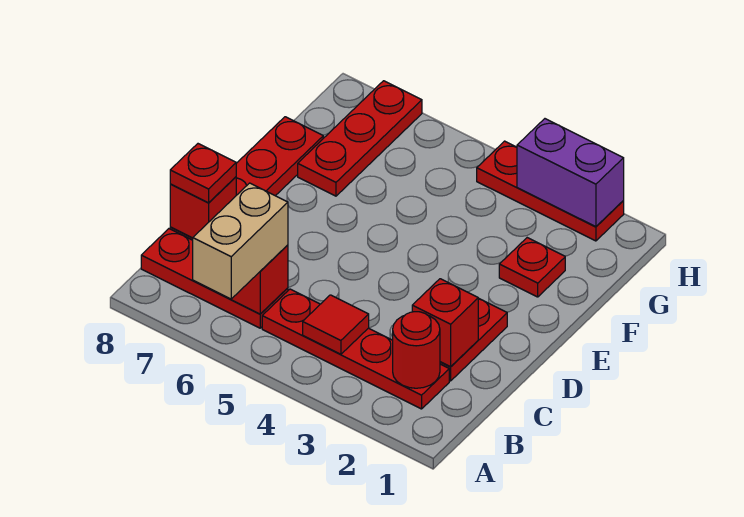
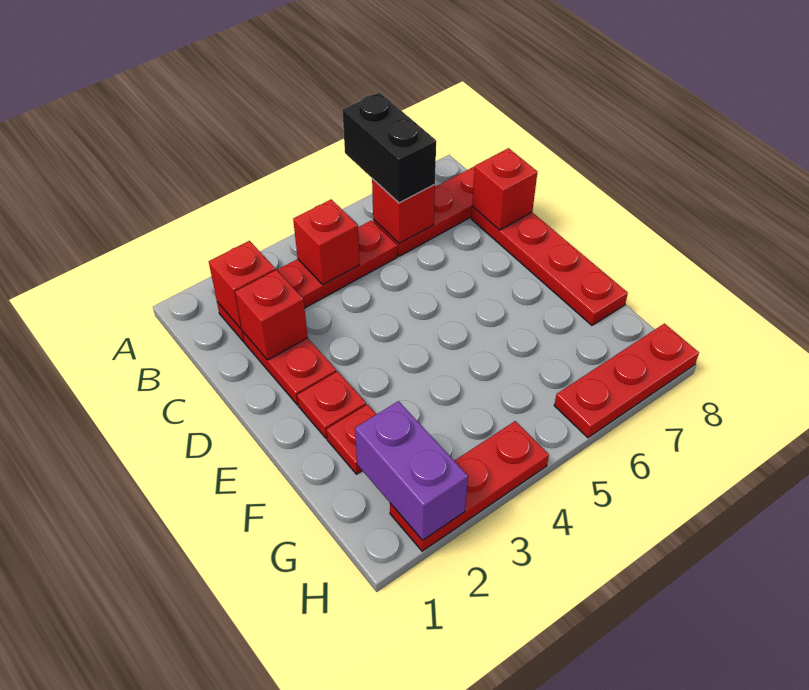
tan 1x2 brick [193,183,288,299] -> black 1x2 brick [342,92,436,203]
red 1x1 round brick [393,312,440,388] -> red 1x1 brick [209,241,275,329]
red 1x1 tile [303,295,369,354] -> red 1x1 brick [293,199,360,285]
red 1x1 plate [170,144,236,203] -> red 1x1 plate moved to [297,371,366,439]
red 1x3 plate [298,81,422,196] -> red 1x3 plate turned to [554,324,699,438]
purple 1x2 brick [517,119,624,227] -> purple 1x2 brick turned to [355,401,468,540]

